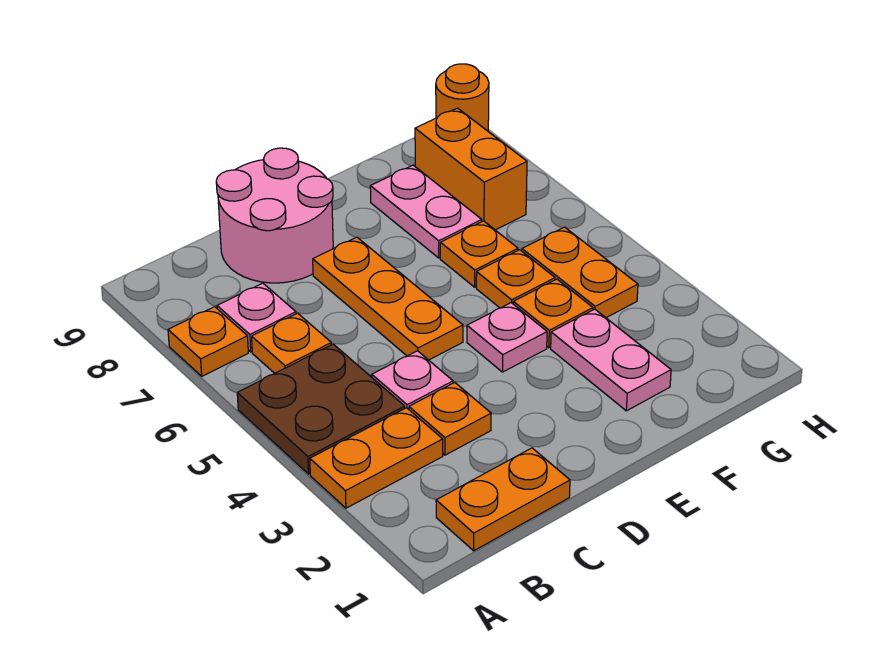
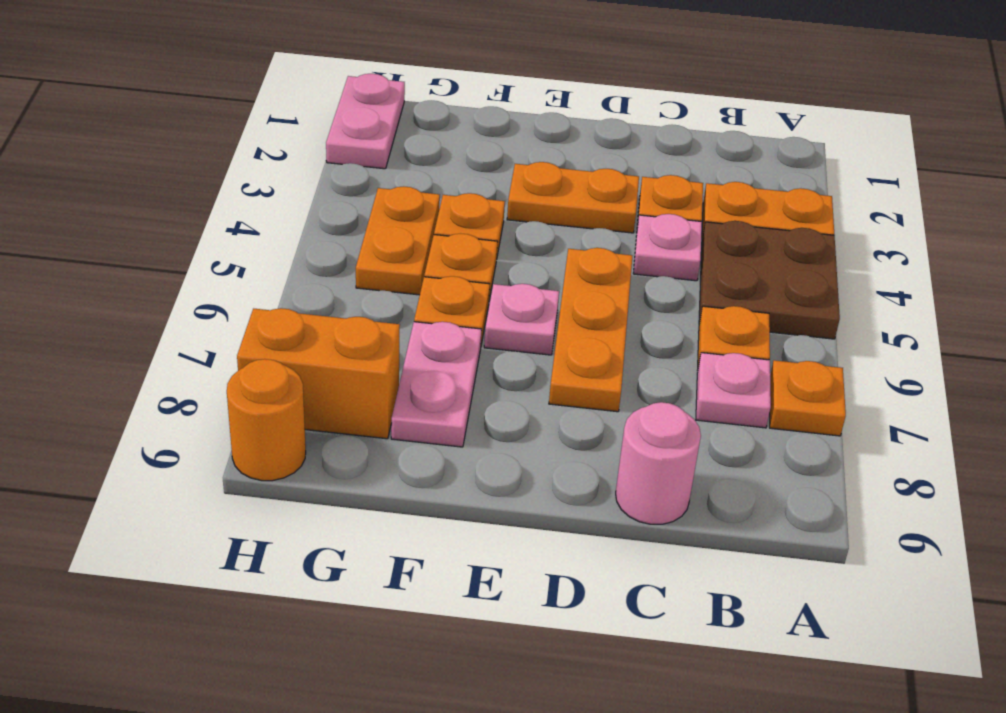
orange 1x2 plate [436,448,570,551] -> orange 1x2 plate moved to [507,162,639,233]
pink 2x2 round brick [216,148,333,283] -> pink 1x1 round brick [616,402,701,524]
pink 1x1 plate [467,303,547,372] -> pink 1x1 plate moved to [484,284,559,355]
pink 1x2 plate [551,309,671,411] -> pink 1x2 plate moved to [326,74,405,169]
orange 1x2 brick [415,108,527,230] -> orange 1x2 brick turned to [237,308,400,439]

